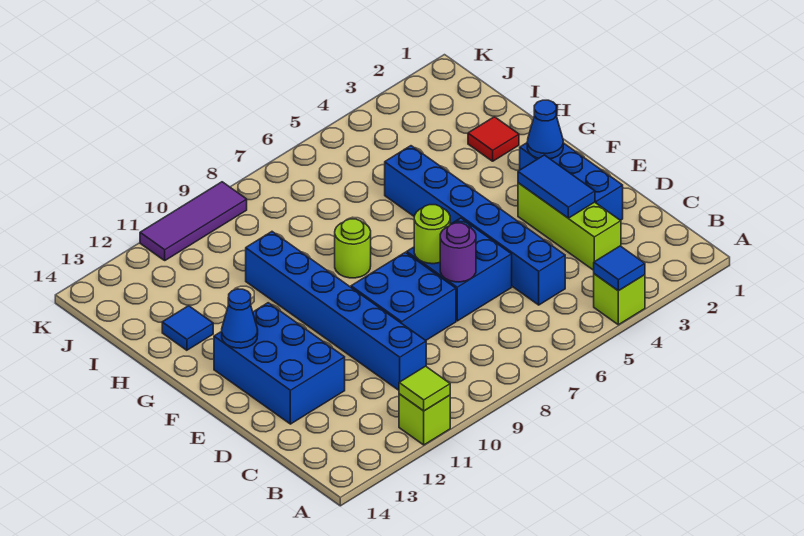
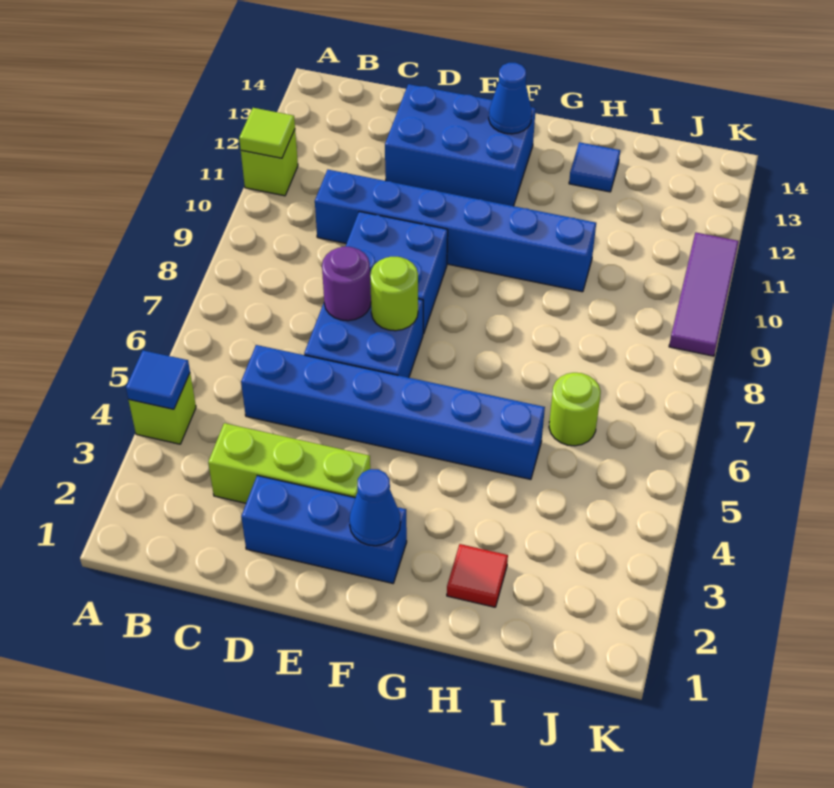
blue 1x2 tile [518,155,595,218] -> none
lime 1x1 round brick [335,219,371,278] -> lime 1x1 round brick moved to [549,373,601,446]

